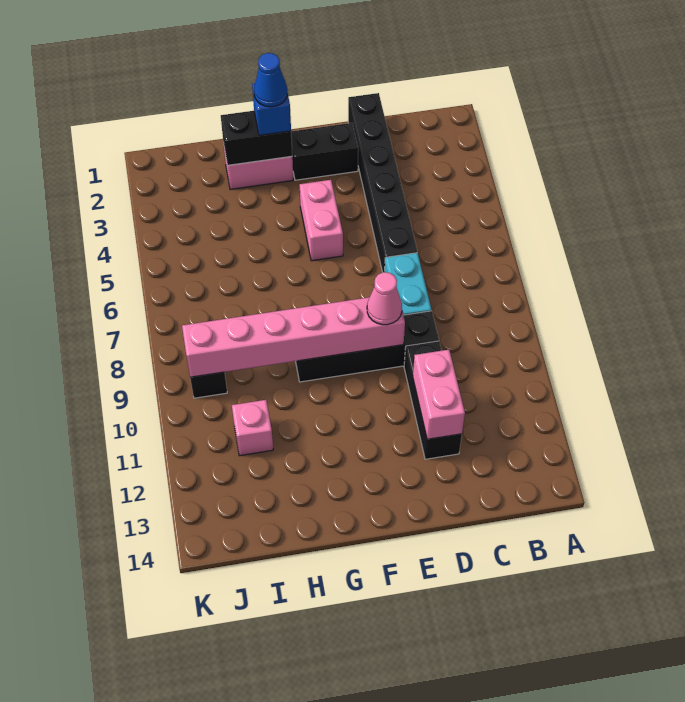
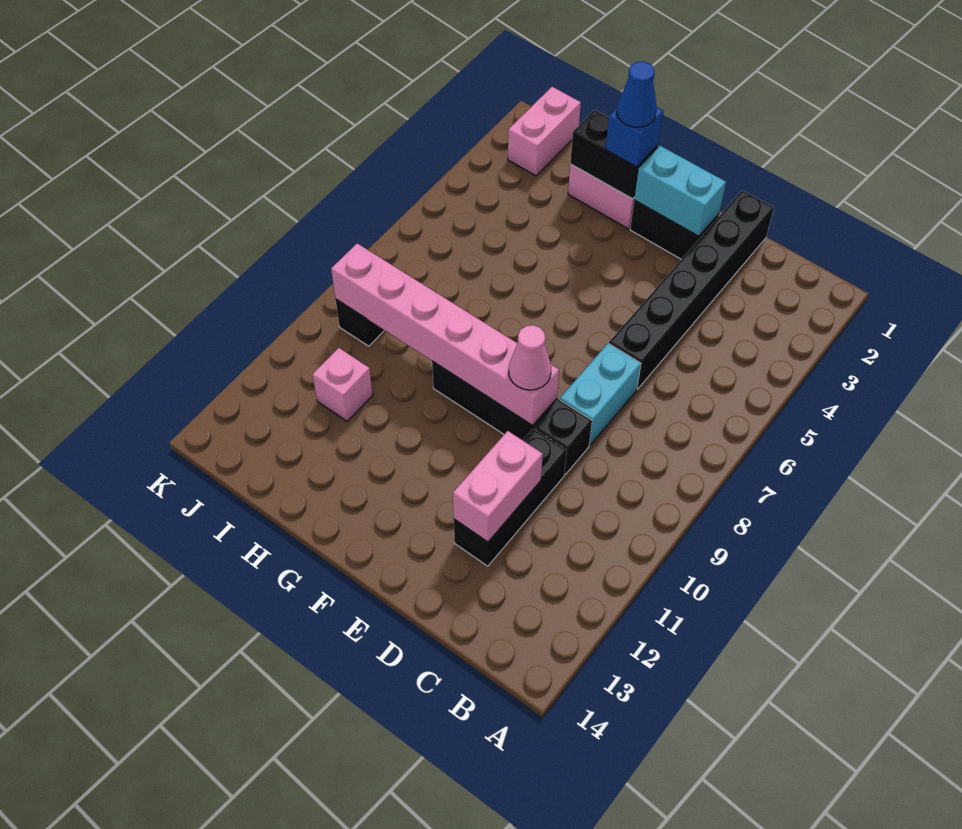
none -> cyan 1x2 brick [634,146,726,236]
pink 1x2 brick [300,180,343,261] -> pink 1x2 brick moved to [508,87,581,176]

